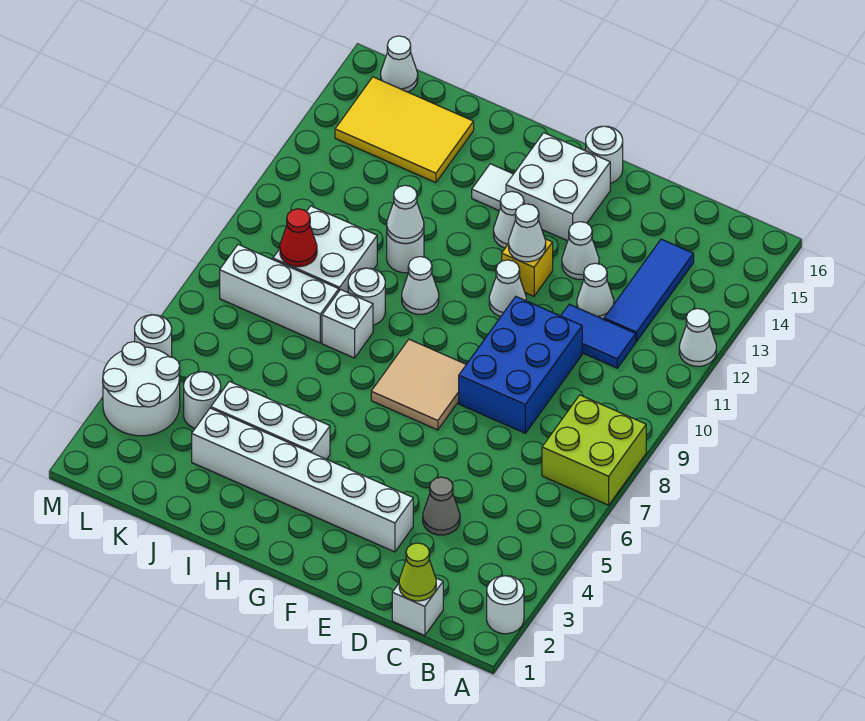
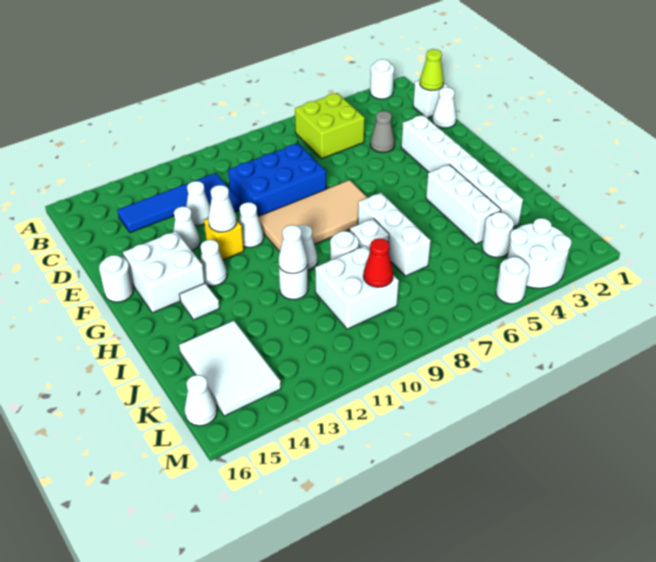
lime 2x2 brick [542,395,646,505] -> lime 2x2 brick moved to [295,93,365,158]
white 1x1 cone [679,309,716,366] -> white 1x1 cone moved to [432,87,456,128]
tan 2x2 tile [371,339,466,430] -> tan 2x4 tile [258,180,368,252]
white 1x3 brick [220,245,339,343] -> white 1x3 brick moved to [358,193,431,276]
yellow 2x3 tile [335,77,474,183] -> white 2x3 tile [179,321,281,416]

